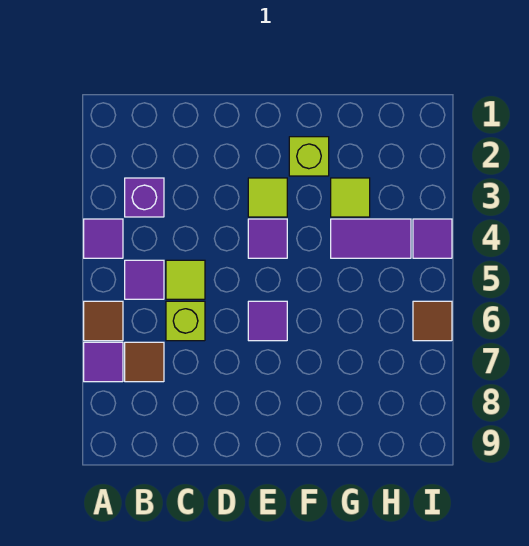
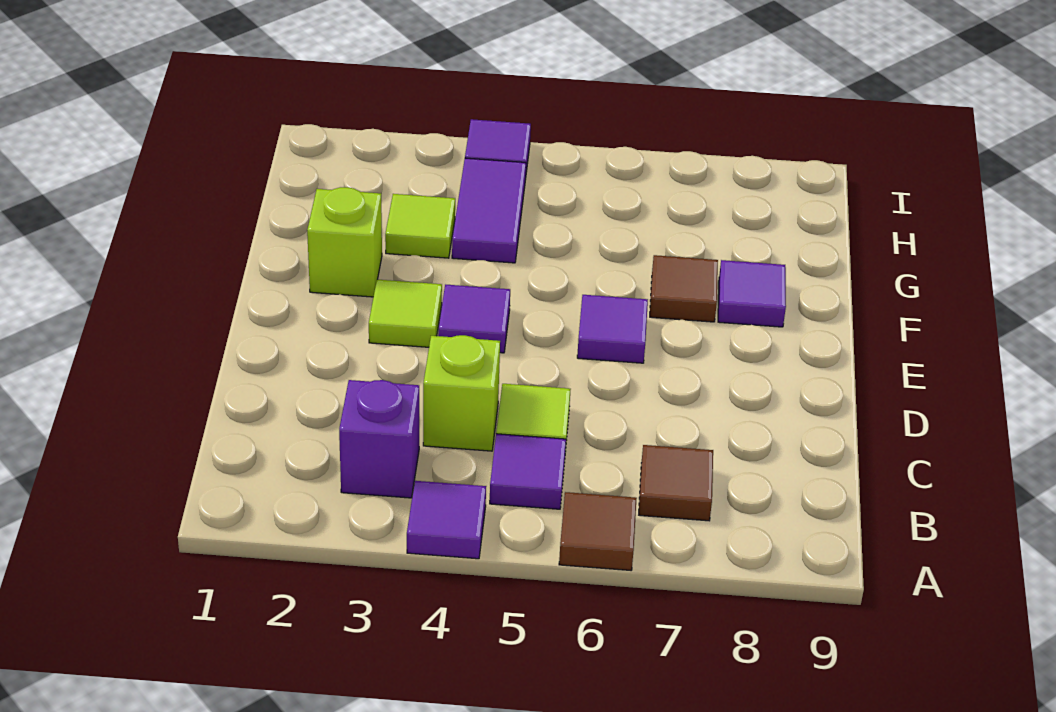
purple 1x1 tile [84,342,123,382] -> purple 1x1 tile moved to [718,260,786,327]
lime 1x1 brick [166,301,205,341] -> lime 1x1 brick moved to [423,335,500,451]
brown 1x1 tile [413,301,452,341] -> brown 1x1 tile moved to [650,255,718,322]

